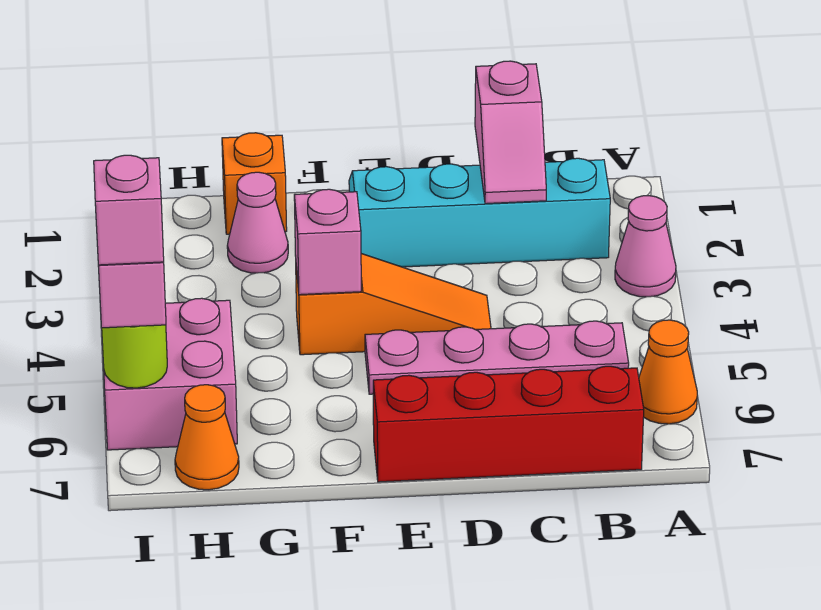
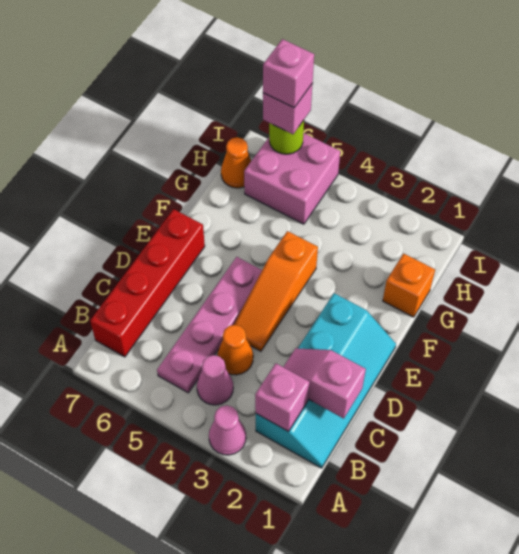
orange 1x1 cone [639,320,697,424] -> orange 1x1 cone moved to [217,325,253,375]
pink 1x1 brick [294,189,361,295] -> pink 1x1 brick moved to [255,364,310,432]
pink 1x1 cone [227,172,288,273] -> pink 1x1 cone moved to [197,355,233,405]

